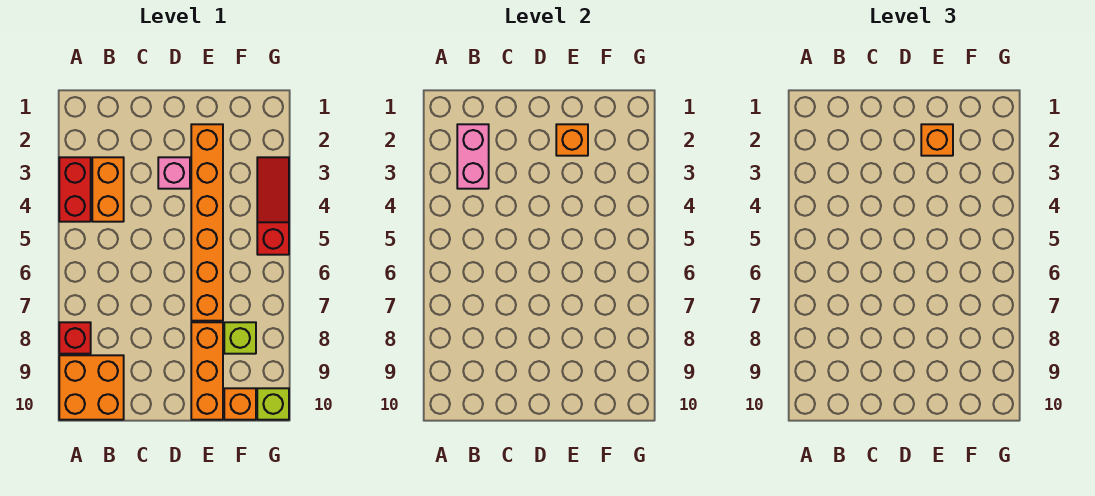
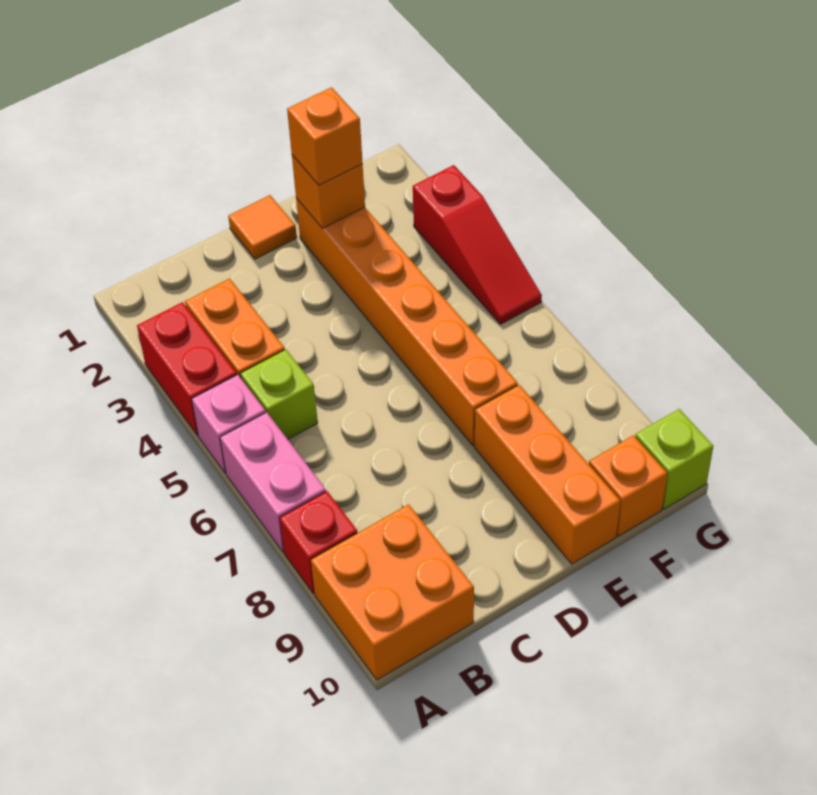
pink 1x2 brick [457,124,489,189] -> pink 1x2 brick moved to [220,412,326,552]
none -> orange 1x1 tile [228,195,297,259]
pink 1x1 brick [158,157,190,189] -> pink 1x1 brick moved to [192,375,266,473]
lime 1x1 brick [224,322,256,354] -> lime 1x1 brick moved to [240,349,318,439]
red 1x3 slope [257,157,289,255] -> red 1x3 slope turned to [413,165,542,324]

